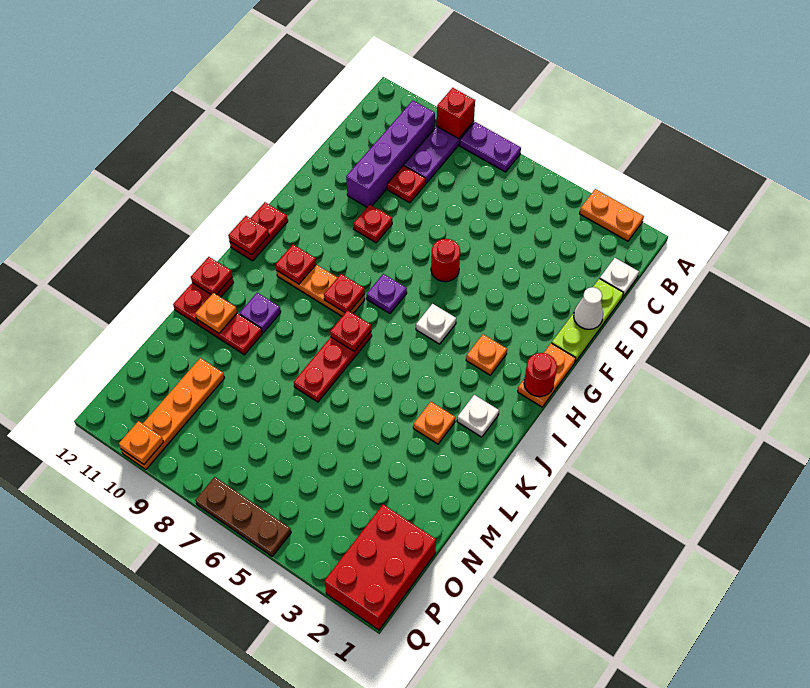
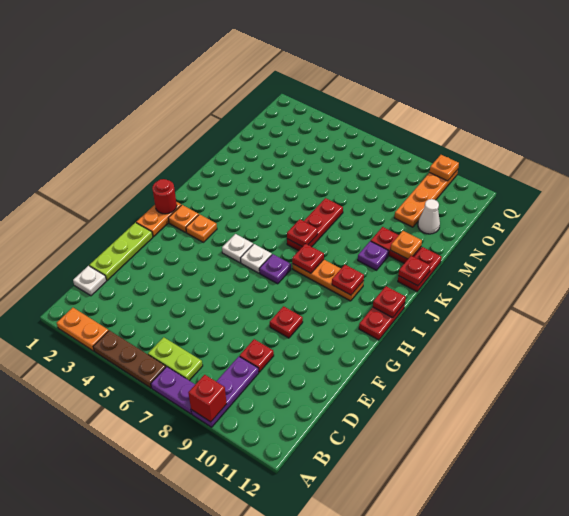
none -> lime 1x2 plate [148,337,203,381]
purple 1x4 brick [346,101,435,207] -> none
white 1x1 cone [574,287,603,329] -> white 1x1 cone moved to [418,199,440,234]
red 1x1 round brick [431,239,460,282] -> none
white 1x1 plate [457,395,499,437] -> white 1x1 plate moved to [241,244,272,273]
orange 1x1 plate [413,402,455,444] -> orange 1x1 plate moved to [168,205,199,232]
red 2x3 brick [325,505,436,630] -> none
brown 1x3 plate [196,477,291,556] -> brown 1x3 plate moved to [93,330,166,388]

